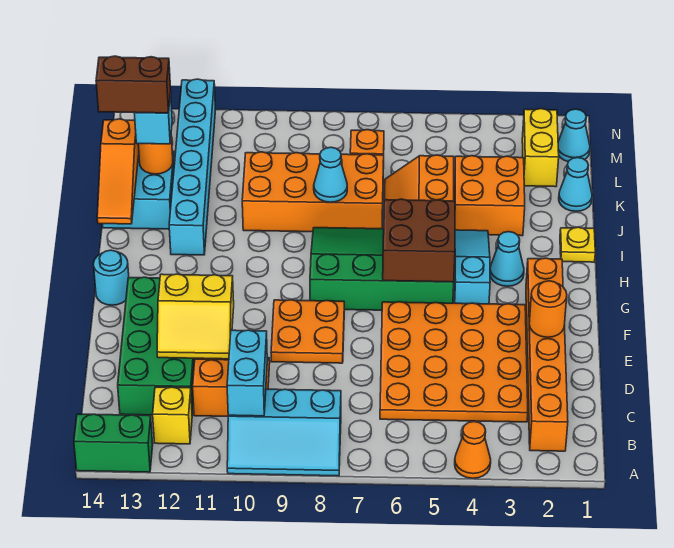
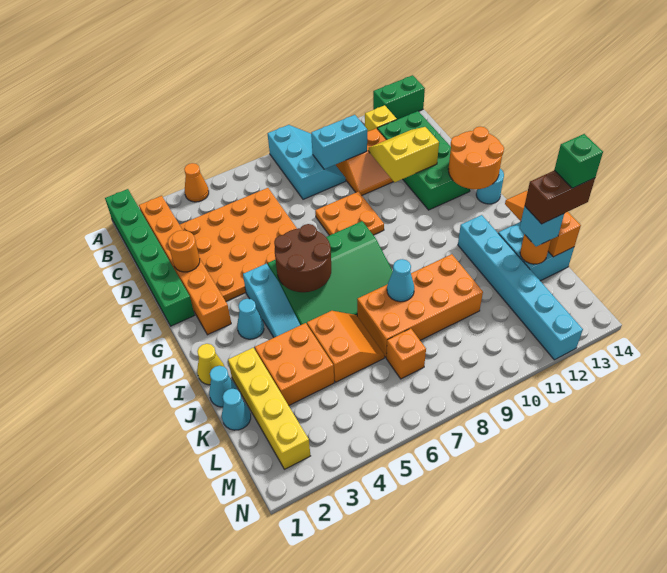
none -> green 1x6 brick [105,189,195,326]
cyan 2x3 slope [227,389,341,476] -> cyan 2x3 slope turned to [268,125,346,199]
cyan 1x2 brick [227,330,267,416] -> cyan 1x2 brick turned to [311,115,367,169]
none -> orange 2x2 round brick [448,127,504,189]
brown 2x2 brick [383,199,455,282] -> brown 2x2 round brick [274,224,331,292]
yellow 1x1 plate [560,227,595,262] -> yellow 1x1 cone [197,344,224,385]
none -> green 1x1 brick [554,134,603,188]
yellow 1x2 brick [522,109,559,187] -> yellow 1x4 brick [228,348,310,469]
cyan 1x1 cone [558,109,590,162] -> cyan 1x1 cone moved to [209,366,237,407]

